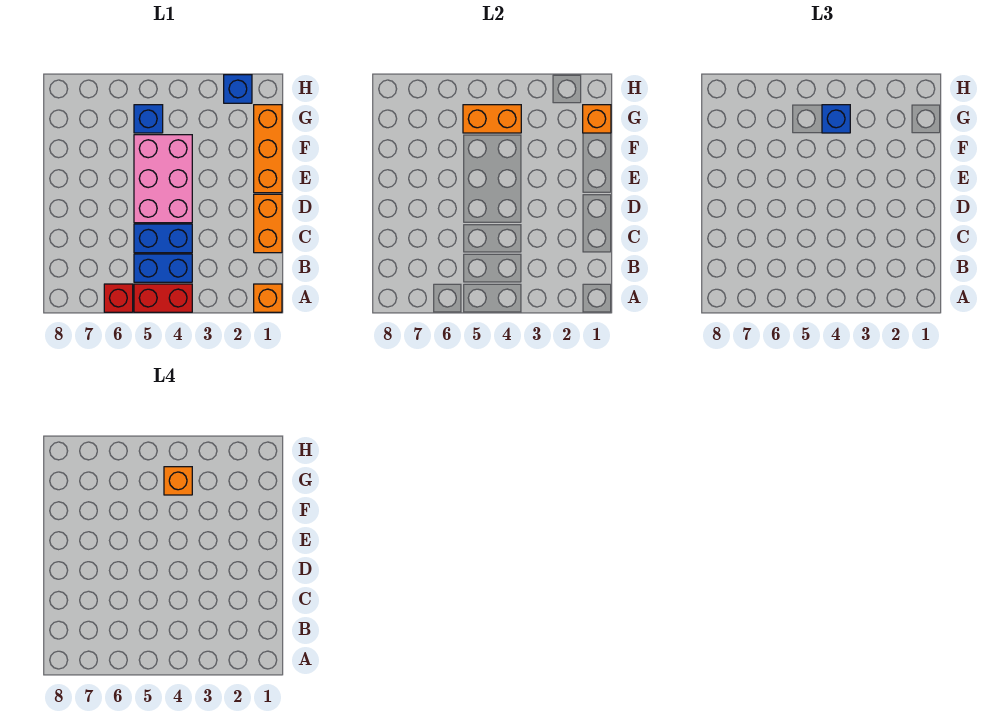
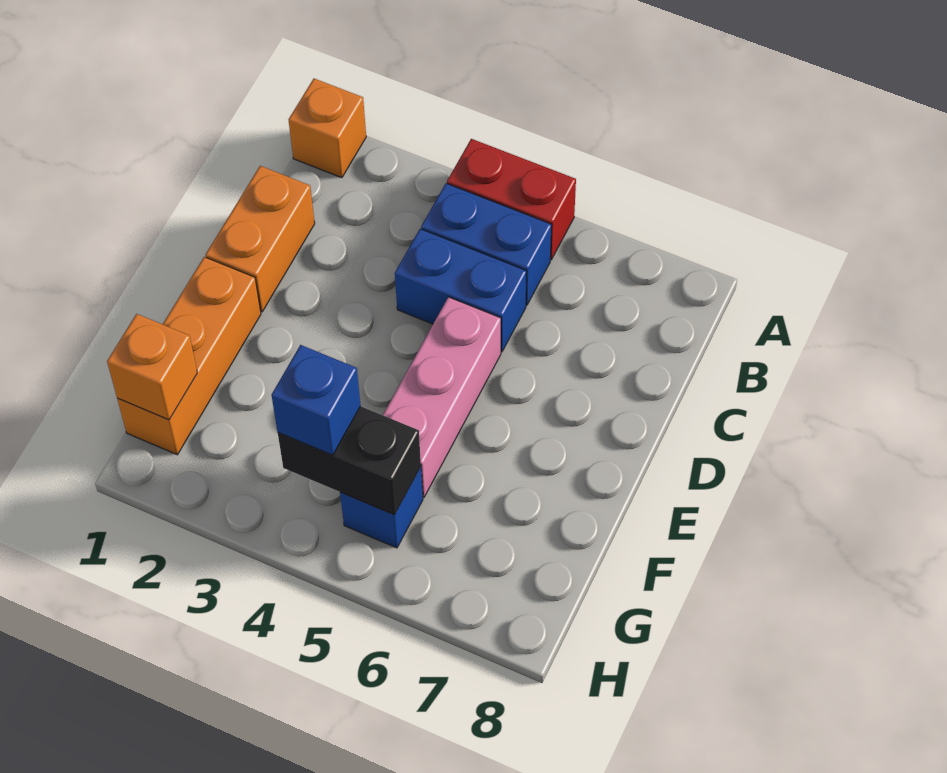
red 1x1 brick [104,284,133,312] -> none
pink 2x3 brick [134,135,192,223] -> pink 1x3 brick [383,297,501,497]
orange 1x2 brick [463,105,521,133] -> black 1x2 brick [278,406,421,515]
orange 1x1 brick [164,467,192,495] -> none
blue 1x1 brick [224,75,252,103] -> none

